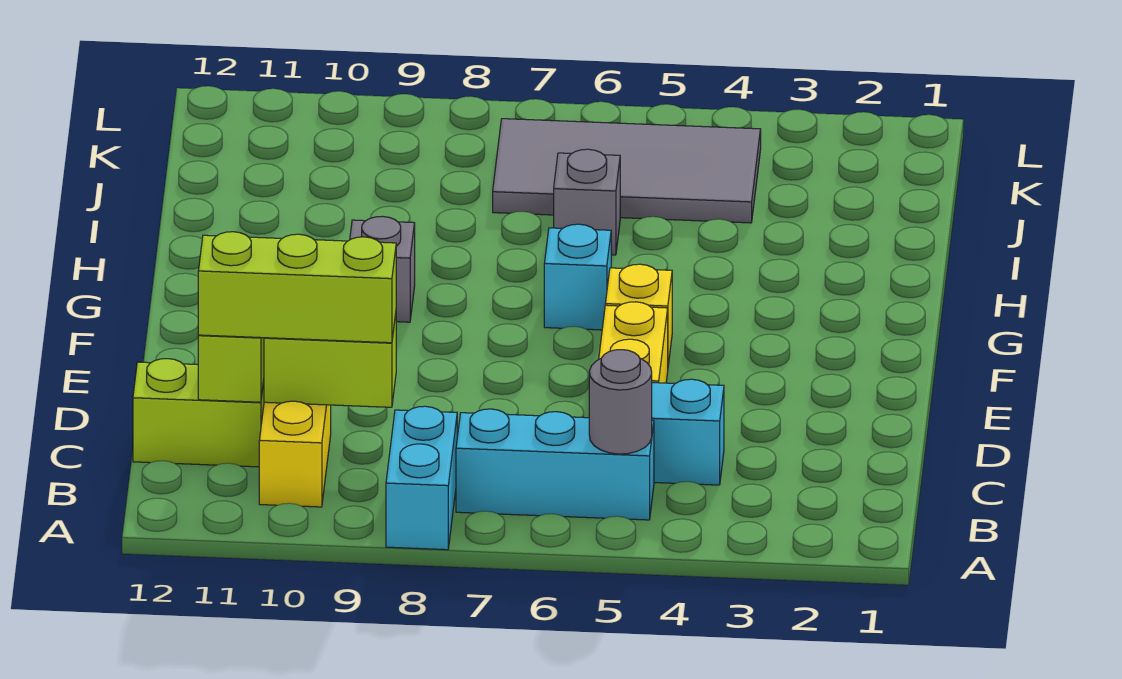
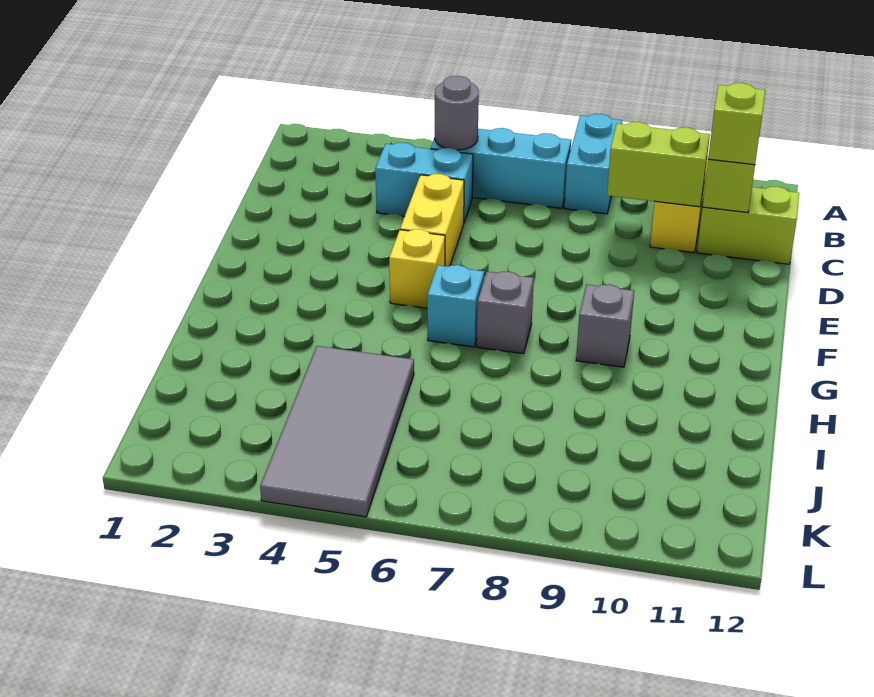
lime 1x3 brick [198,232,396,343] -> lime 1x1 brick [708,83,765,165]
grey 1x1 brick [554,149,620,255] -> grey 1x1 brick moved to [477,271,534,354]
grey 2x4 tile [493,119,761,223] -> grey 2x4 tile turned to [260,346,414,517]

